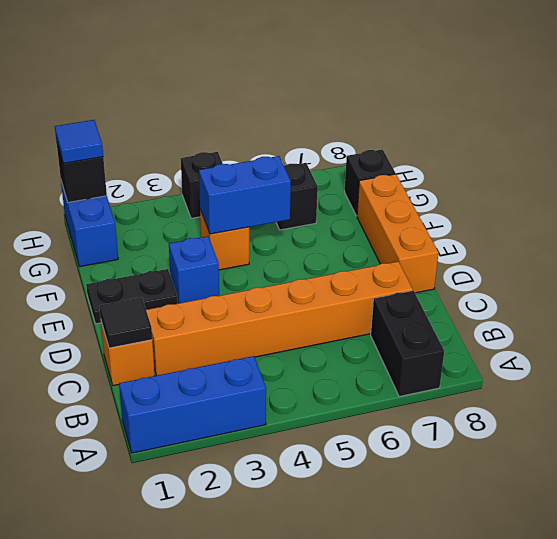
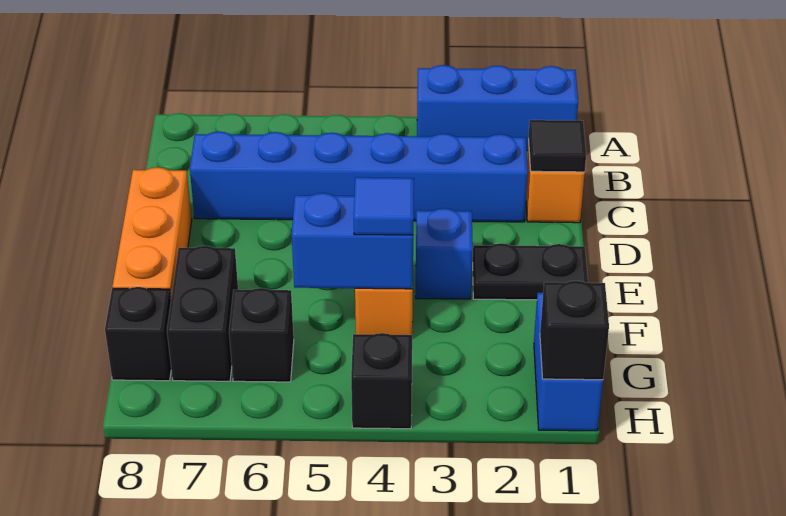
black 1x2 brick [371,291,444,397] -> black 1x2 brick moved to [167,246,238,381]
orange 1x6 brick [146,261,413,375] -> blue 1x6 brick [190,132,528,222]
blue 1x1 tile [55,120,103,163] -> blue 1x1 tile moved to [354,177,414,235]

